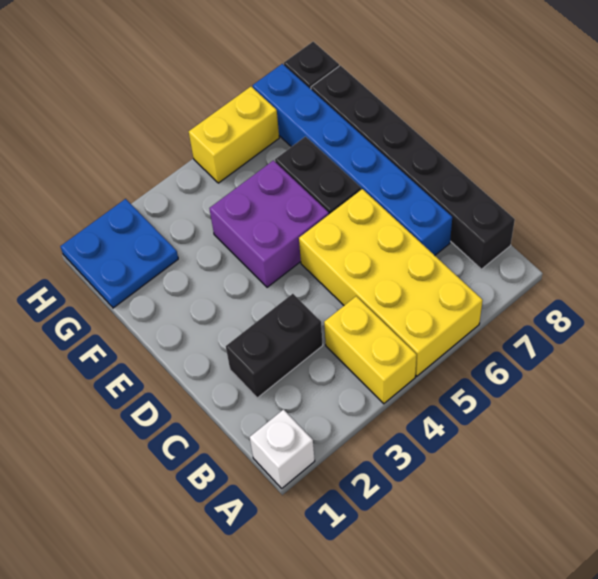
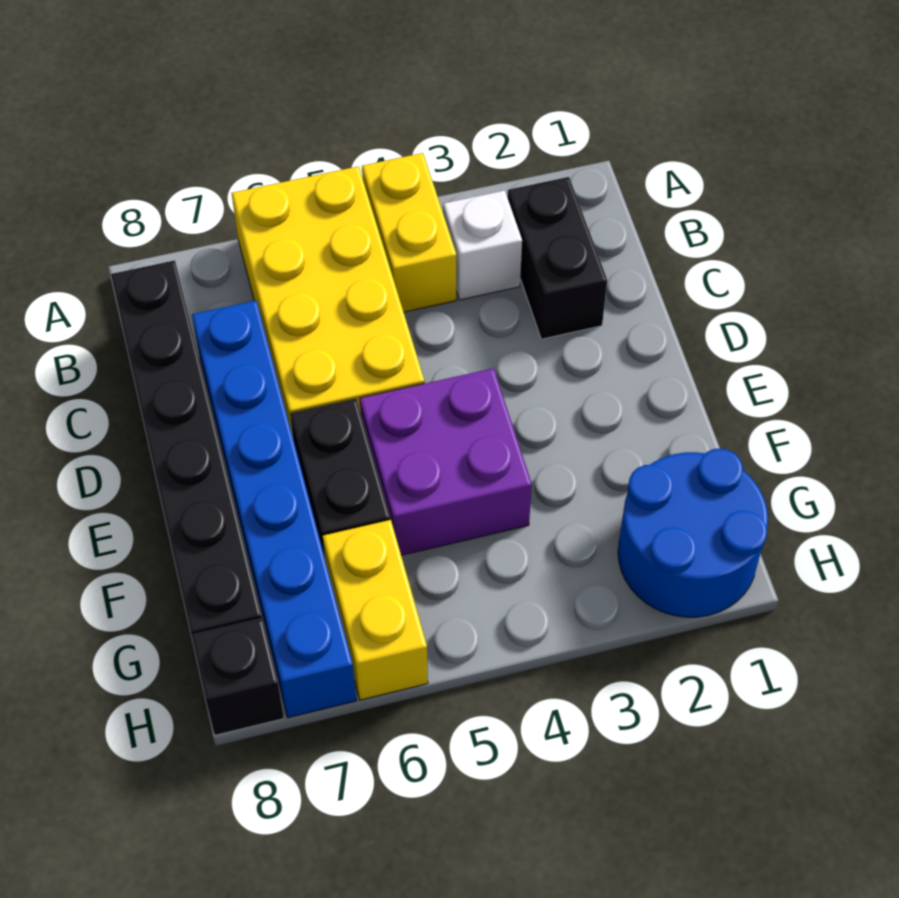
white 1x1 brick [250,410,315,488] -> white 1x1 brick moved to [443,190,522,300]
black 1x2 brick [226,294,323,398] -> black 1x2 brick turned to [508,177,607,339]
blue 2x2 plate [60,199,178,308] -> blue 2x2 round brick [618,448,768,617]
yellow 1x2 brick [189,87,279,183] -> yellow 1x2 brick turned to [323,520,428,700]

